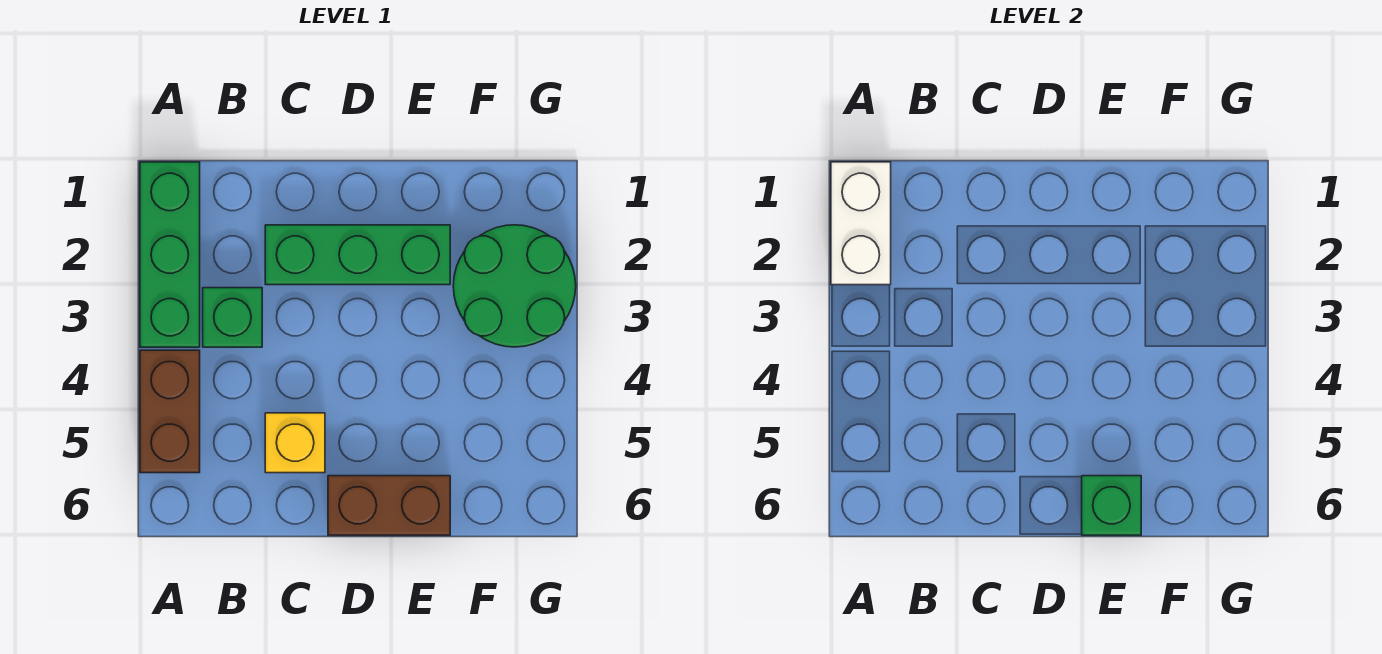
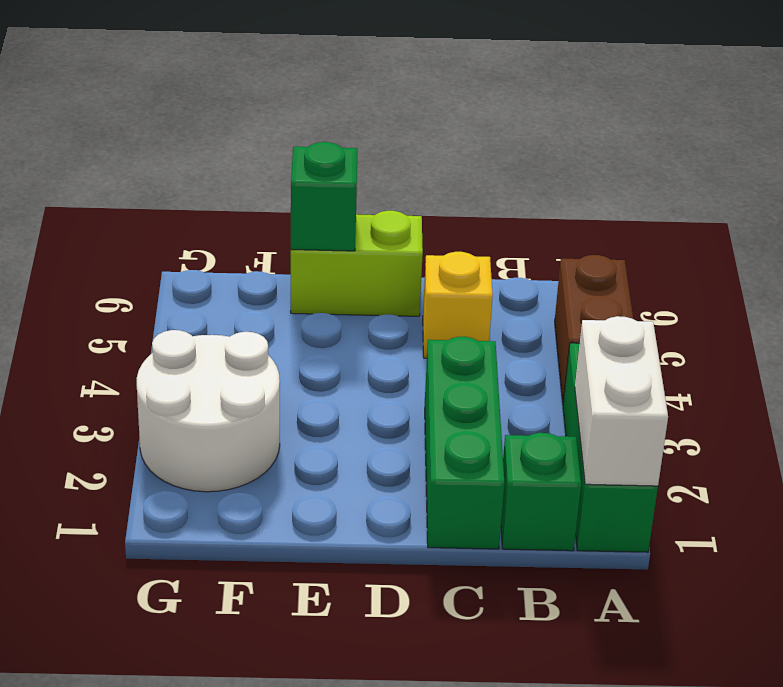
green 1x1 brick [203,288,262,347] -> green 1x1 brick moved to [501,433,581,551]
green 1x3 brick [265,225,450,285] -> green 1x3 brick turned to [425,337,505,549]
brown 1x2 brick [328,476,450,535] -> lime 1x2 brick [291,211,423,316]
green 2x2 round brick [453,225,576,347] -> white 2x2 round brick [137,330,280,492]

